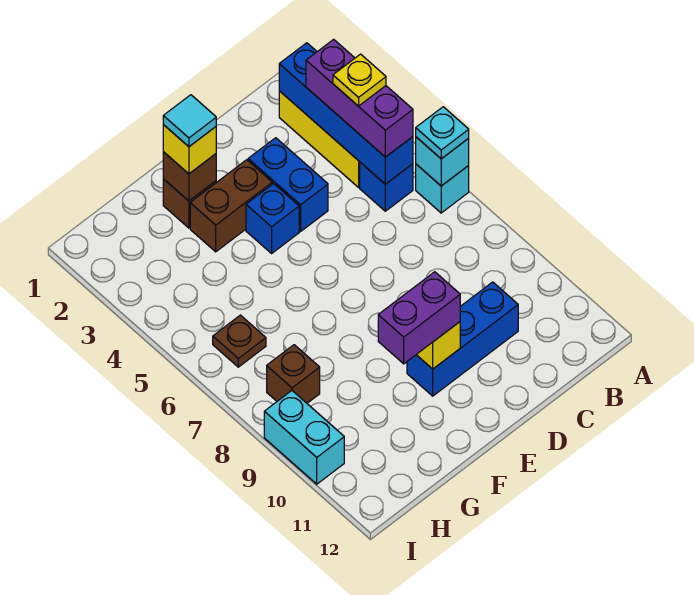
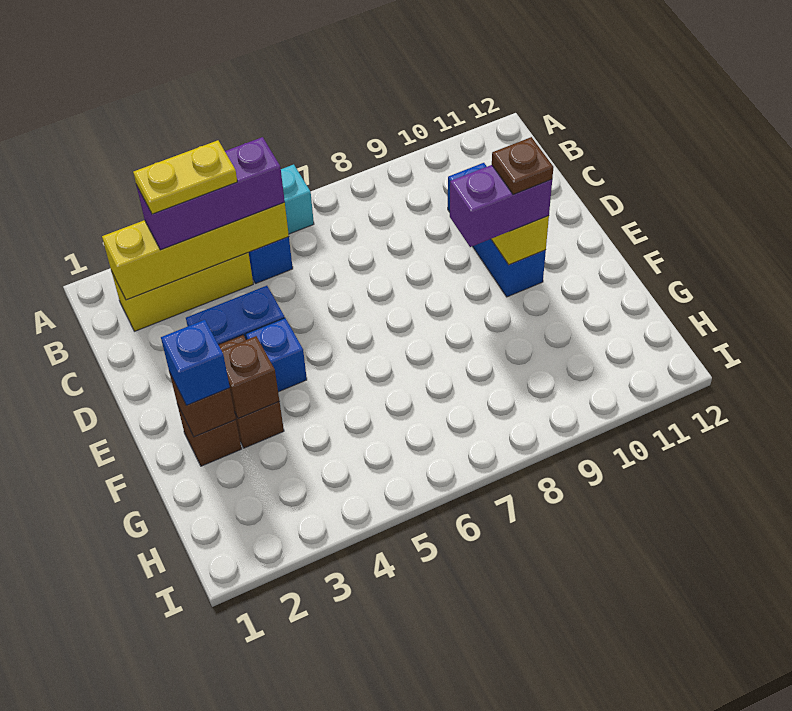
cyan 1x1 brick [416,137,469,186] -> none
cyan 1x1 plate [416,107,469,159] -> none
blue 1x4 brick [279,43,413,184] -> yellow 1x4 brick [102,203,289,300]
yellow 1x1 plate [333,54,386,106] -> yellow 1x2 plate [133,140,237,214]
purple 1x2 brick [378,272,460,364] -> purple 1x2 brick turned to [450,165,552,247]
yellow 1x1 brick [163,125,216,174] -> blue 1x1 brick [161,320,230,405]
cyan 1x1 tile [163,95,216,147] -> none
brown 1x1 plate [213,315,266,367] -> brown 1x1 plate moved to [492,137,553,194]
brown 1x1 brick [267,345,320,403] -> brown 1x1 brick moved to [221,336,279,418]
cyan 1x2 brick [264,391,344,484] -> none

